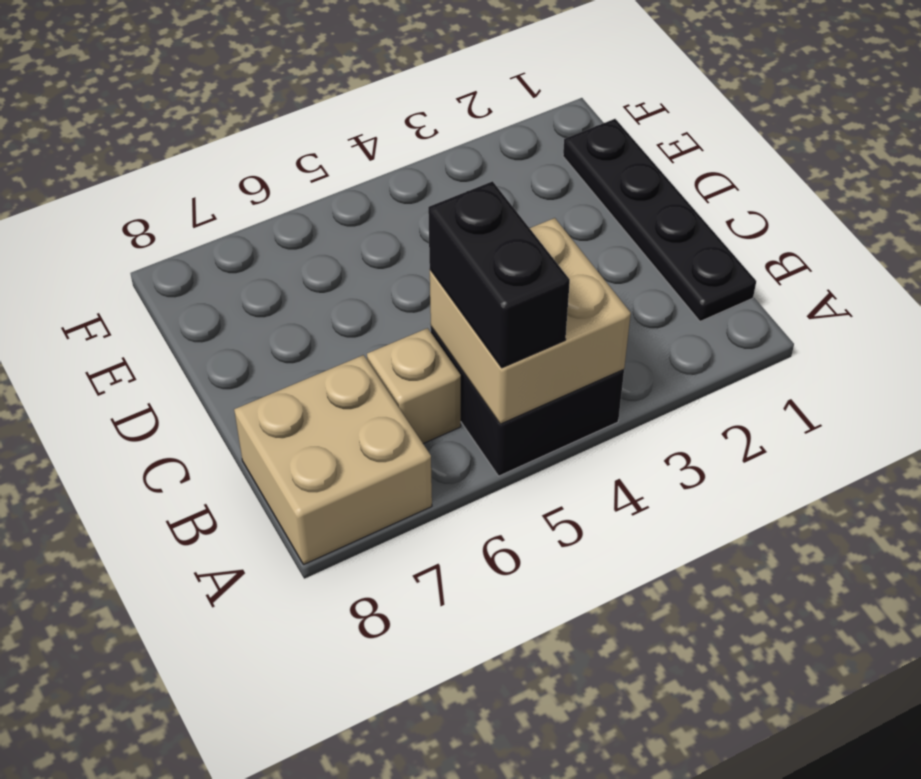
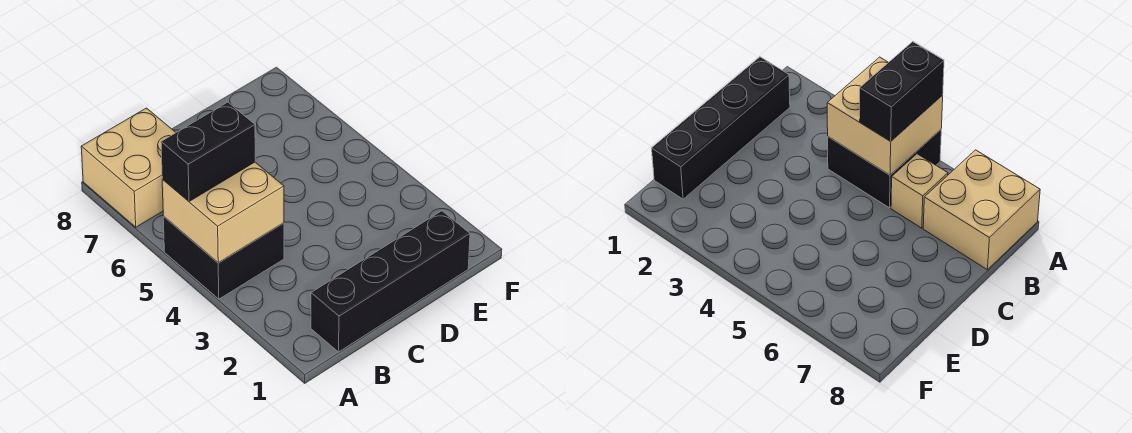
black 1x4 plate [563,119,756,321] -> black 1x4 brick [311,211,470,352]

